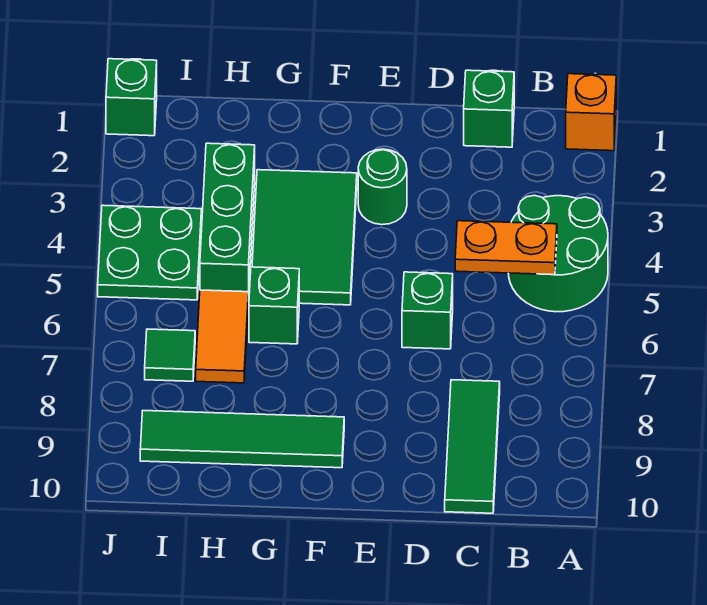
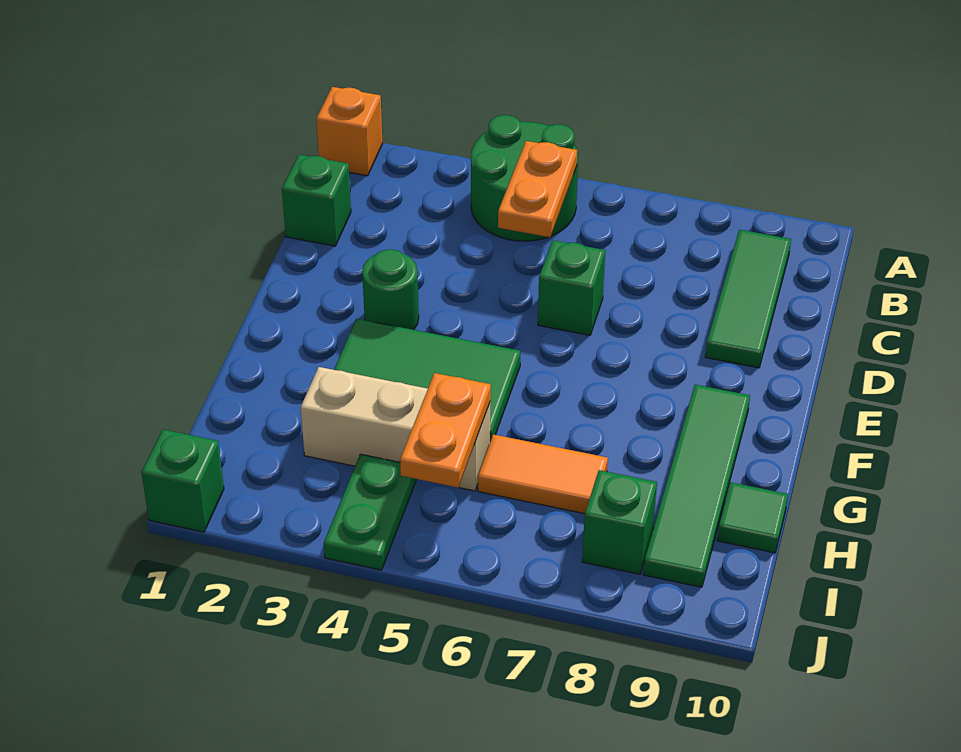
green 1x3 tile [445,380,500,513] -> green 1x3 tile turned to [705,230,791,368]
green 1x1 brick [249,267,299,344] -> green 1x1 brick moved to [582,470,657,574]
green 1x3 brick [200,143,255,301] -> tan 1x3 brick [301,367,491,491]
none -> orange 1x2 plate [400,373,491,487]
green 2x2 plate [98,205,202,300] -> green 1x2 plate [324,454,416,570]
green 1x1 tile [145,329,195,381] -> green 1x1 tile moved to [717,482,788,553]

